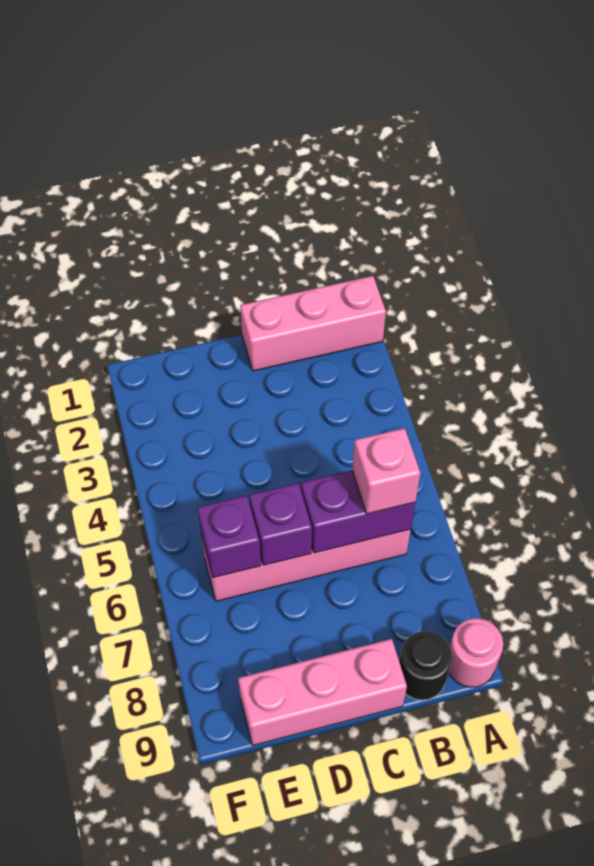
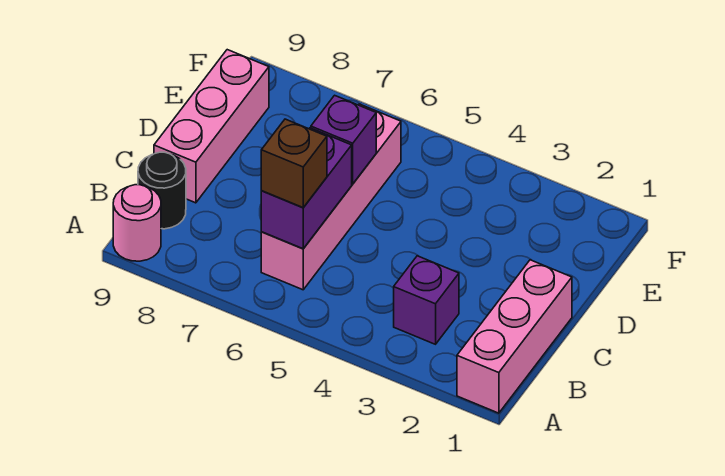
pink 1x1 brick [352,428,420,514] -> brown 1x1 brick [261,119,327,207]
purple 1x1 brick [197,495,261,578] -> purple 1x1 brick moved to [394,256,459,344]

